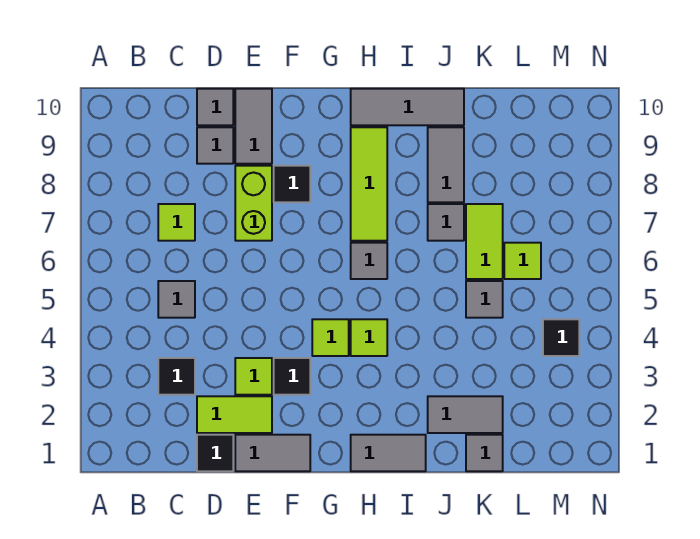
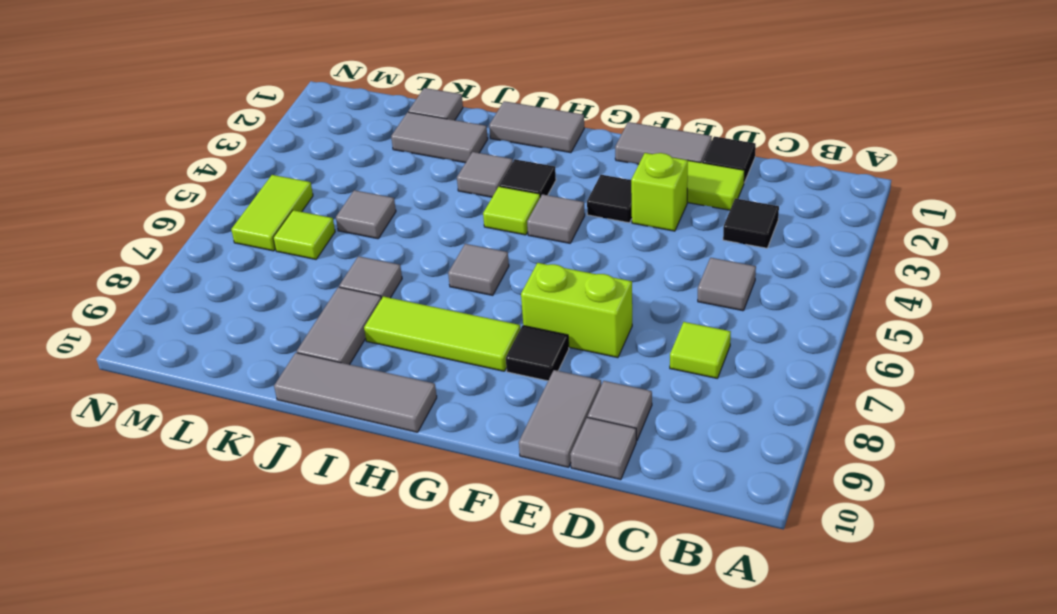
lime 1x1 tile [235,358,272,395] -> lime 1x1 brick [631,153,688,231]
lime 1x2 brick [235,166,272,241] -> lime 1x2 brick turned to [521,263,632,358]
lime 1x1 tile [312,319,349,356] -> grey 1x1 tile [527,194,585,243]
lime 1x3 tile [351,127,387,241] -> lime 1x3 tile turned to [364,296,520,371]
none -> grey 1x1 tile [457,152,513,197]
lime 1x2 tile [466,204,503,279] -> lime 1x2 tile moved to [231,175,313,251]
black 1x1 tile [543,319,579,356] -> black 1x1 tile moved to [500,159,556,197]

